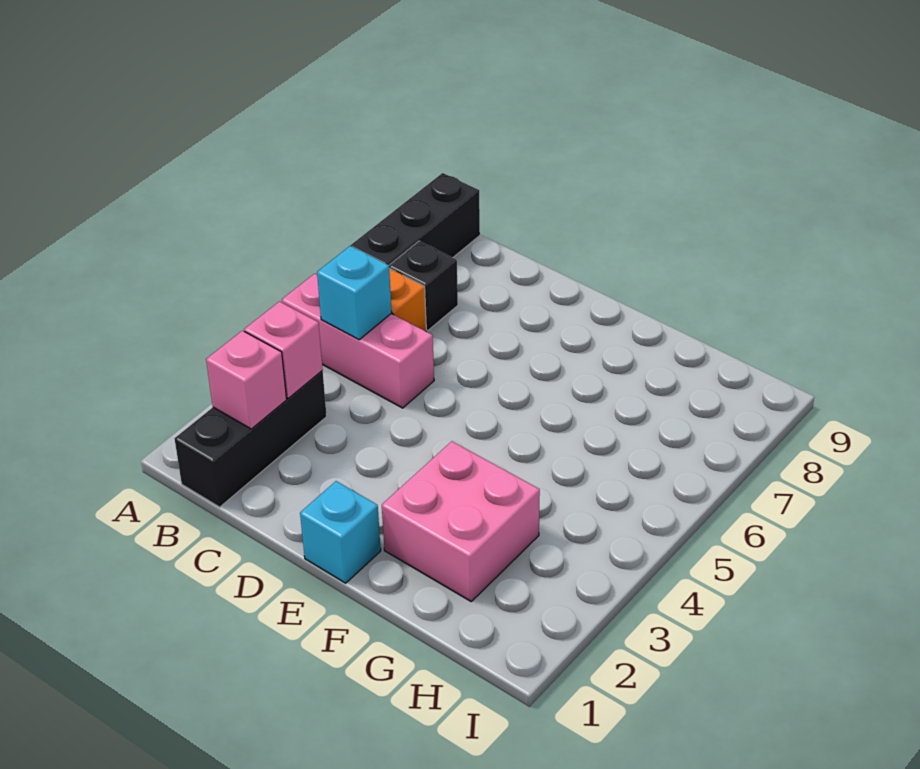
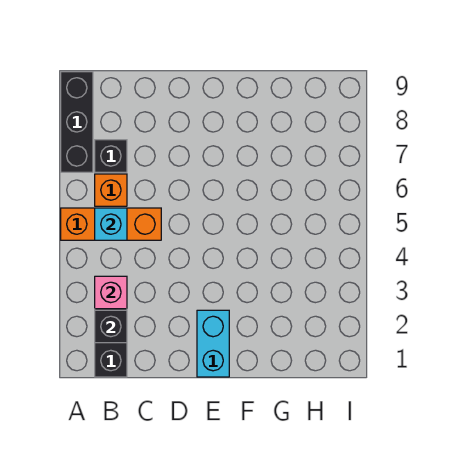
pink 1x3 brick [282,274,434,408] -> orange 1x3 brick [61,208,161,240]
pink 1x1 brick [206,331,287,429] -> black 1x1 brick [95,310,127,343]
cyan 1x1 brick [300,481,381,583] -> cyan 1x2 brick [197,310,229,377]
pink 2x2 brick [382,441,540,601] -> none

